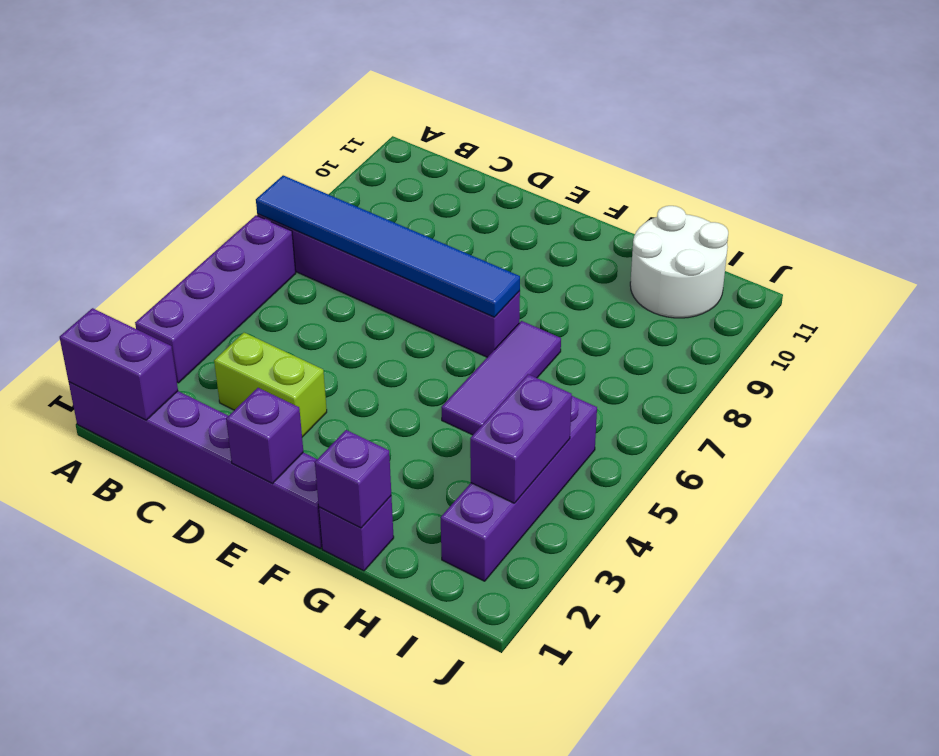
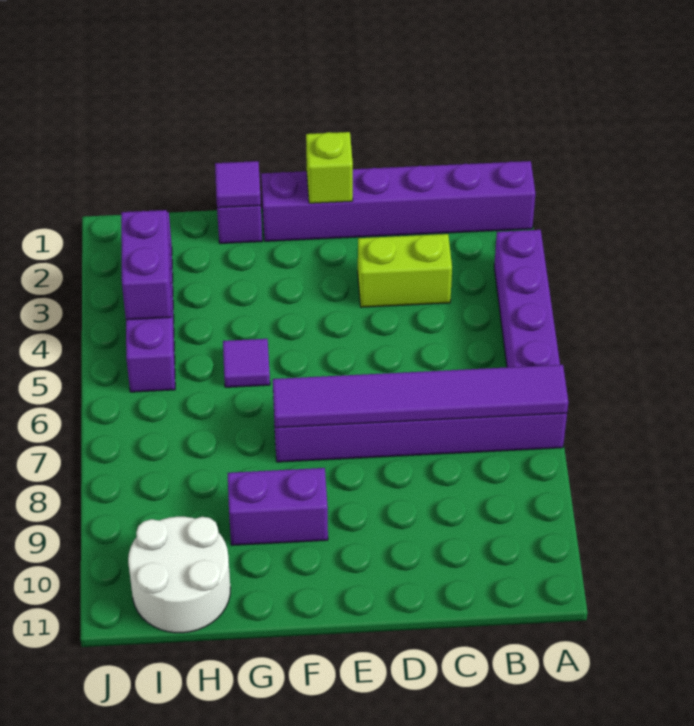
purple 1x2 brick [60,308,178,420] -> purple 1x2 brick moved to [228,468,328,545]
blue 1x6 tile [256,175,520,317] -> purple 1x6 tile [273,365,568,428]
purple 1x1 brick [226,388,303,483] -> lime 1x1 brick [306,132,353,203]
purple 1x1 brick [315,430,391,528] -> purple 1x1 tile [215,161,261,208]
purple 1x3 tile [441,321,561,435] -> purple 1x1 tile [223,339,270,387]

